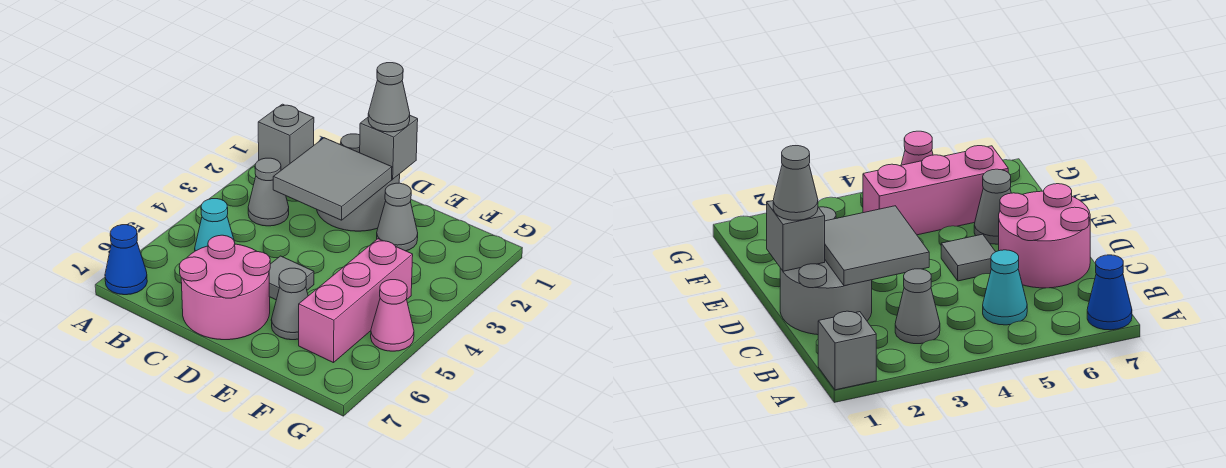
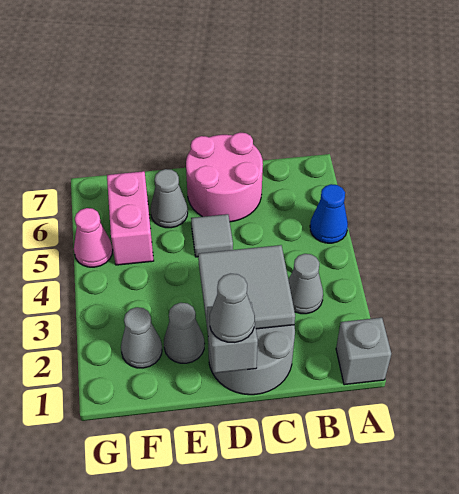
blue 1x1 cone [105,225,147,295] -> blue 1x1 cone moved to [310,184,348,243]
cyan 1x1 cone [195,199,234,251] -> none
none -> grey 1x1 cone [121,307,162,368]
pink 1x3 brick [299,239,413,363] -> pink 1x2 brick [107,171,154,265]

